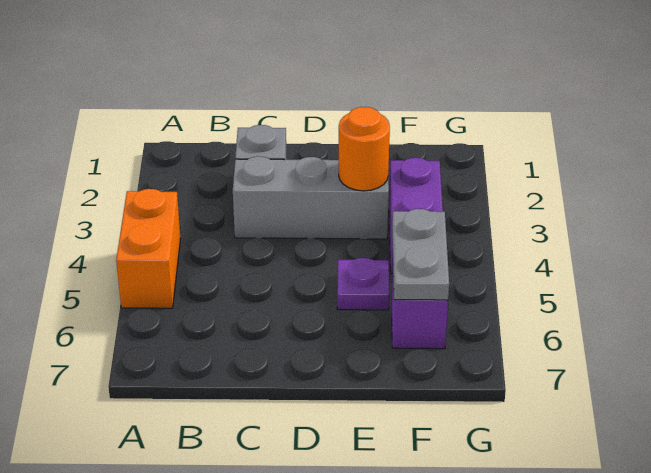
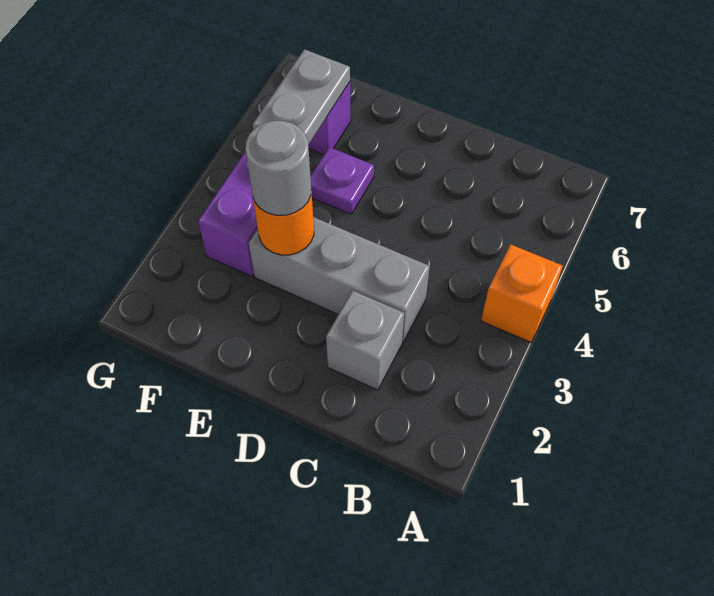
orange 1x2 brick [116,189,180,308] -> orange 1x1 brick [481,244,563,342]
none -> grey 1x1 round brick [245,121,311,215]

